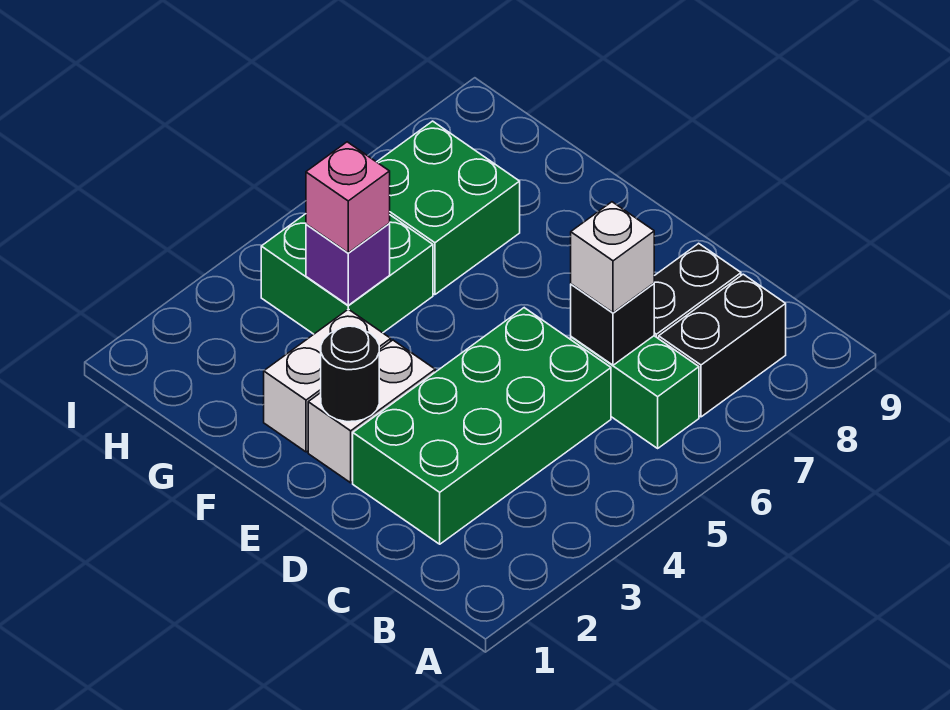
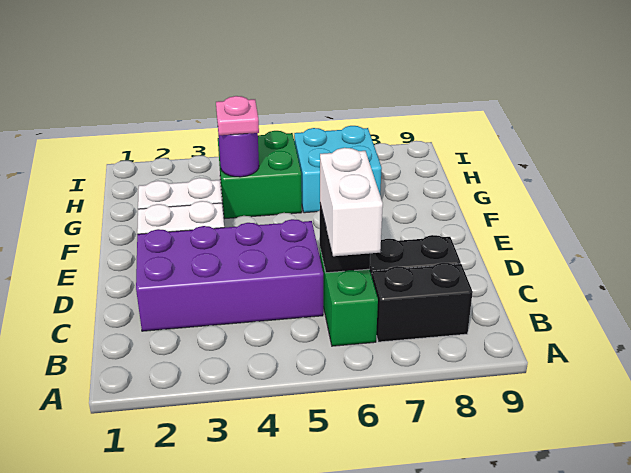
green 2x4 brick [353,308,611,544] -> purple 2x4 brick [136,219,323,331]
white 1x1 brick [571,202,654,313] -> white 1x2 brick [320,148,383,256]
black 1x1 round brick [321,326,379,422] -> none
purple 1x1 brick [306,224,390,305] -> purple 1x1 round brick [218,133,259,177]
pink 1x1 brick [306,142,390,253] -> pink 1x1 plate [216,96,259,135]
green 2x2 brick [377,121,520,295] -> cyan 2x2 brick [294,126,382,213]

